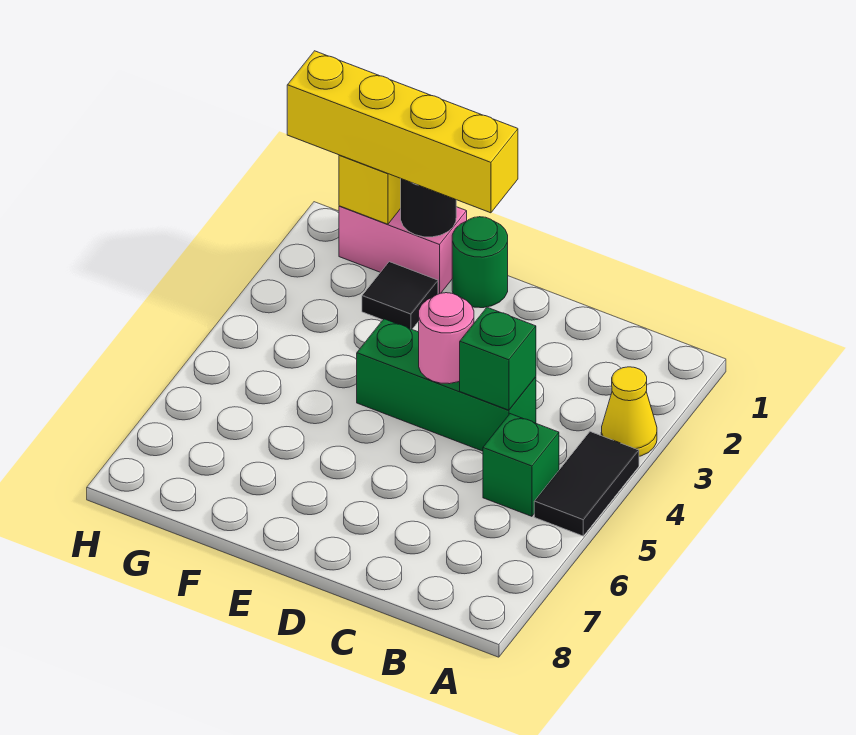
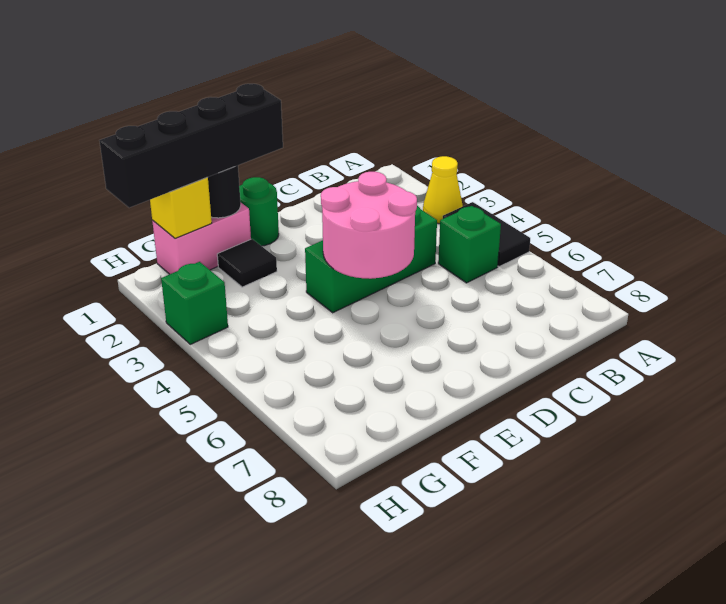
green 1x1 brick [460,307,536,410] -> green 1x1 brick moved to [161,262,228,344]
pink 1x1 round brick [419,293,474,384] -> pink 2x2 round brick [321,172,417,279]
yellow 1x4 brick [287,51,518,213] -> black 1x4 brick [99,84,283,208]

